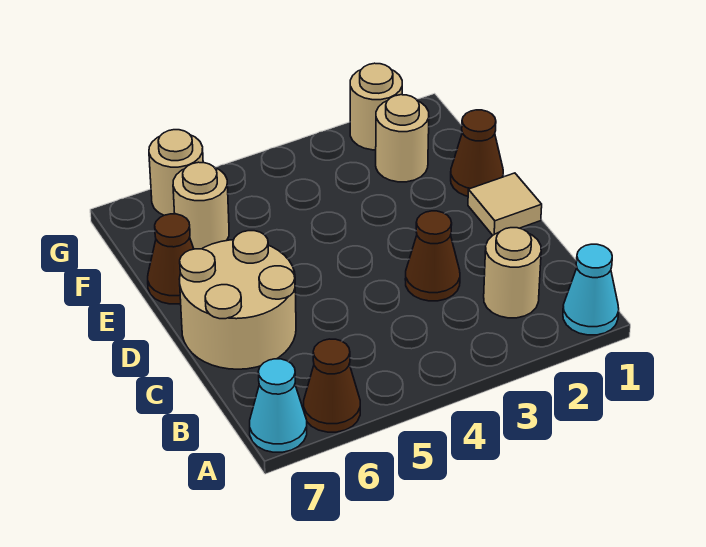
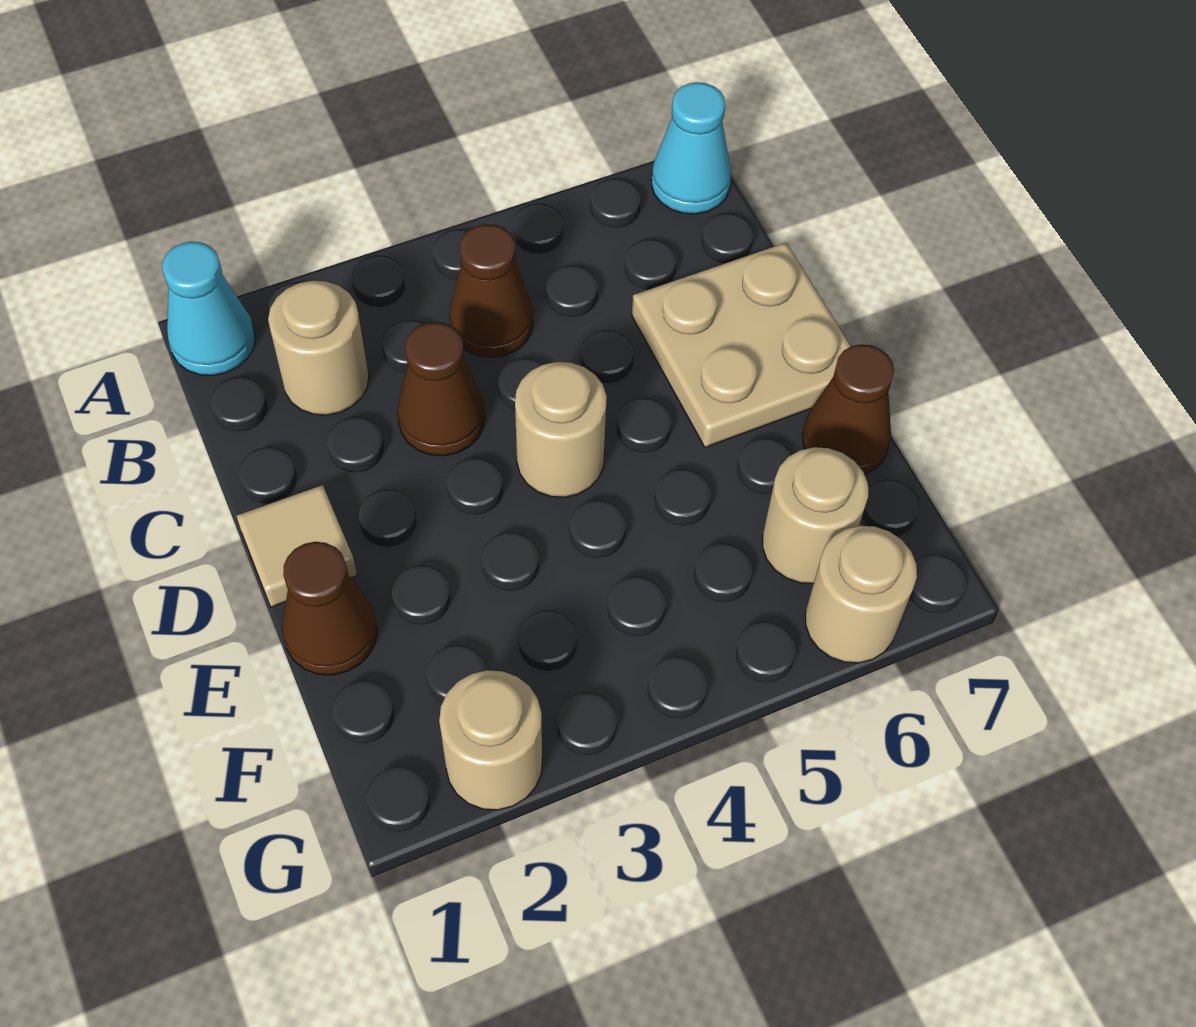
brown 1x1 cone [304,339,360,432] -> brown 1x1 cone moved to [449,224,533,357]
tan 2x2 round brick [179,231,296,369] -> tan 2x2 plate [632,243,851,447]
tan 1x1 round brick [376,95,429,182] -> tan 1x1 round brick moved to [515,362,607,497]

